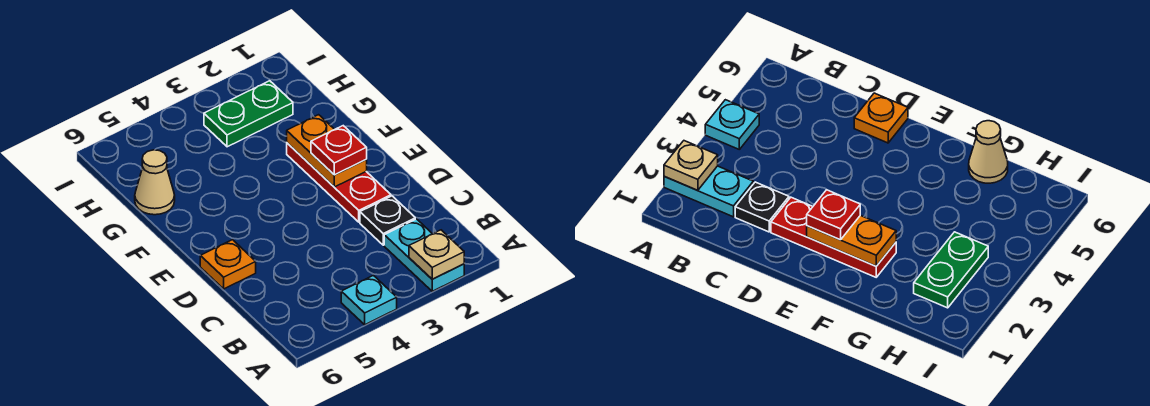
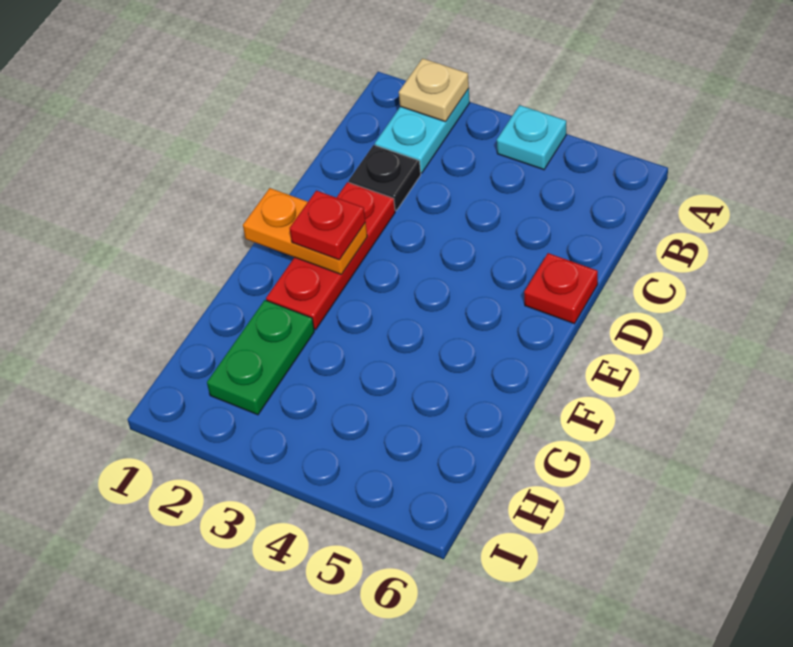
orange 1x1 plate [200,240,256,289] -> red 1x1 plate [524,253,598,324]
orange 1x2 plate [287,115,367,187] -> orange 1x2 plate turned to [243,188,367,274]
tan 1x1 cone [135,150,175,215] -> none
green 1x2 plate [204,81,293,147] -> green 1x2 plate turned to [207,300,314,415]

